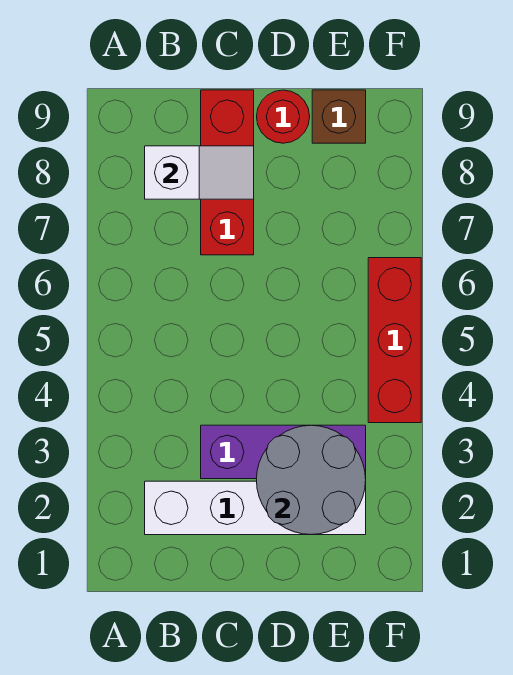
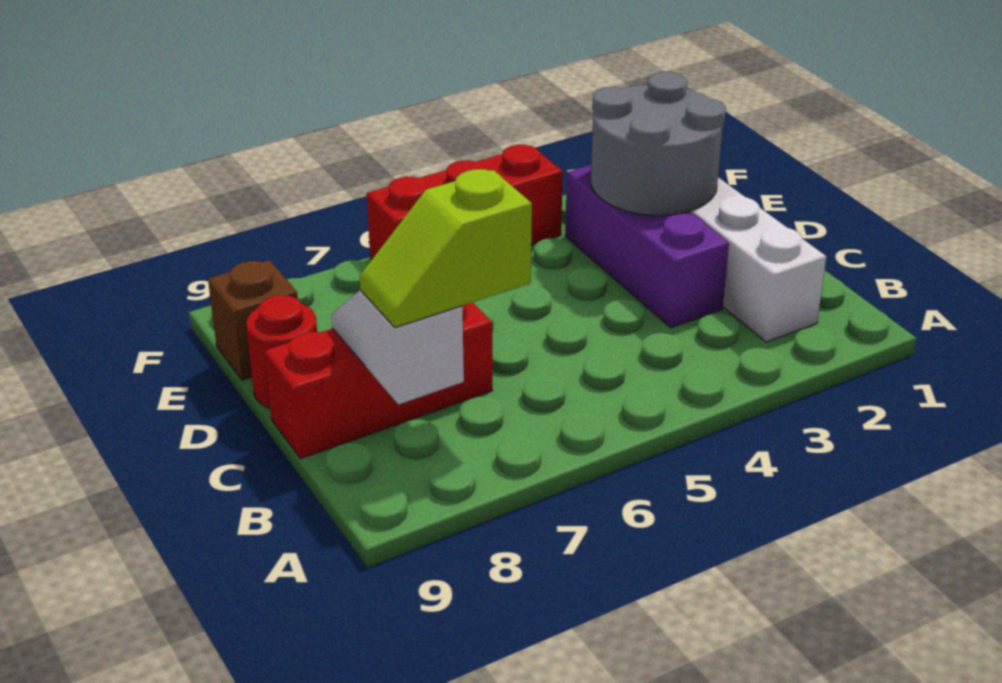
none -> lime 1x2 slope [360,169,532,327]

